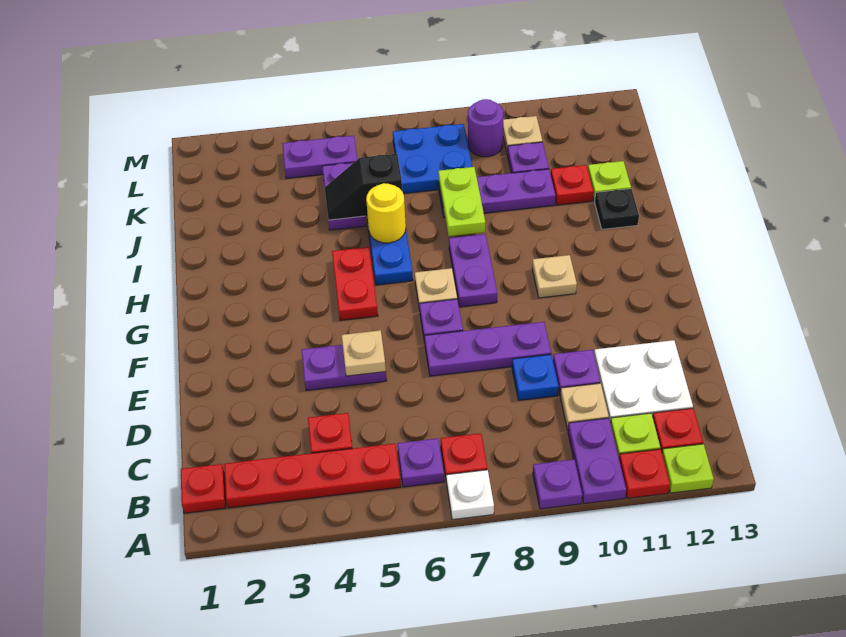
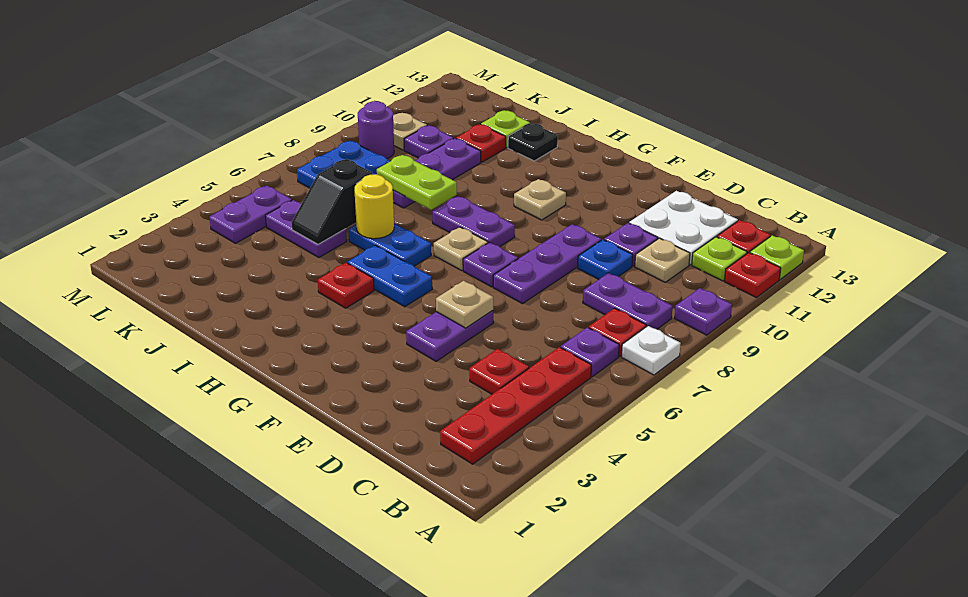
purple 1x2 plate [568,418,626,504] -> purple 1x2 plate moved to [583,273,673,329]
red 1x1 plate [181,464,226,513] -> red 1x1 plate moved to [318,263,374,308]
red 1x2 plate [332,247,378,320] -> blue 1x2 plate [348,245,432,307]

